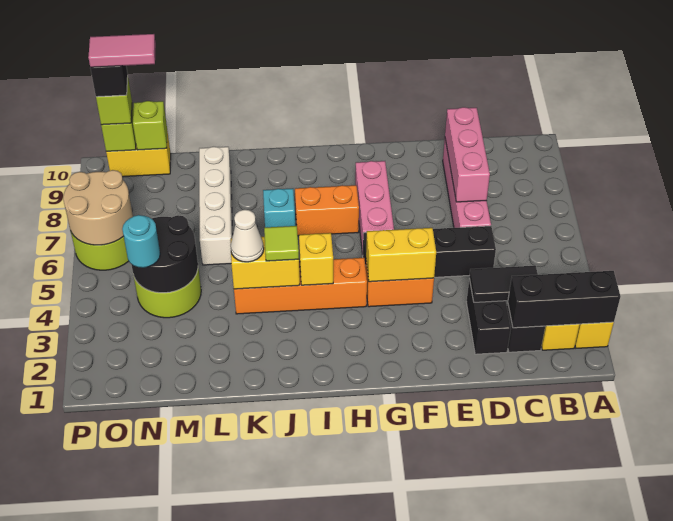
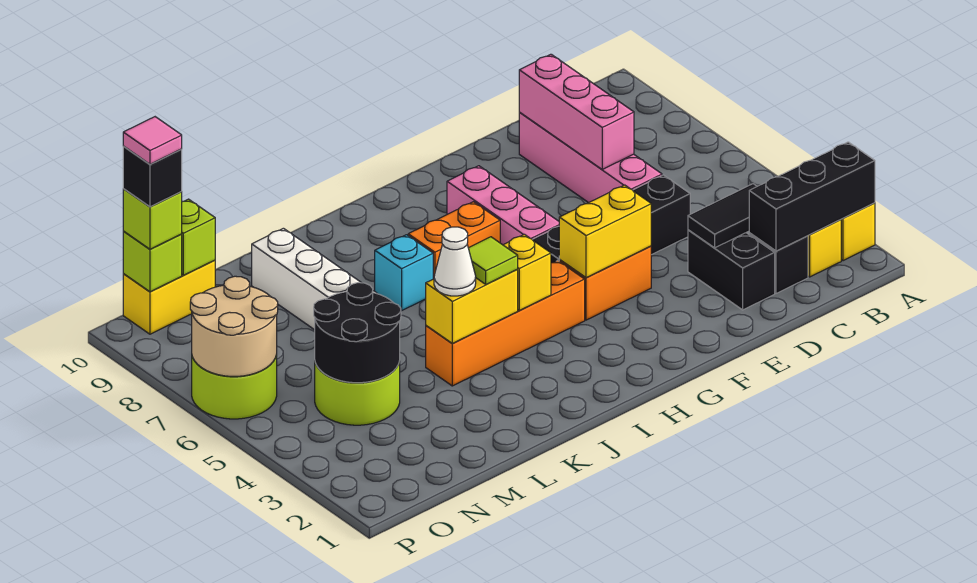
cyan 1x1 round brick [122,215,160,268] -> none
pink 1x2 tile [88,34,156,67] -> pink 1x1 tile [123,117,182,164]

